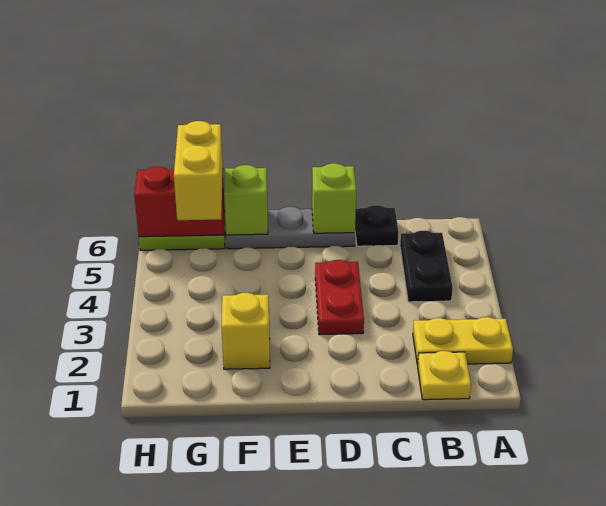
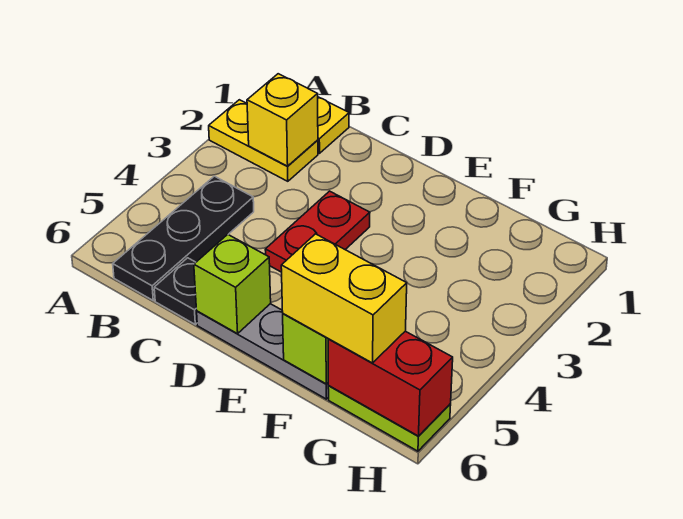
black 1x2 plate [400,231,453,302] -> black 1x3 plate [113,176,254,300]
yellow 1x1 brick [221,293,270,369] -> yellow 1x1 brick moved to [247,74,318,166]
yellow 1x2 brick [174,121,223,220] -> yellow 1x2 brick turned to [281,234,407,363]

